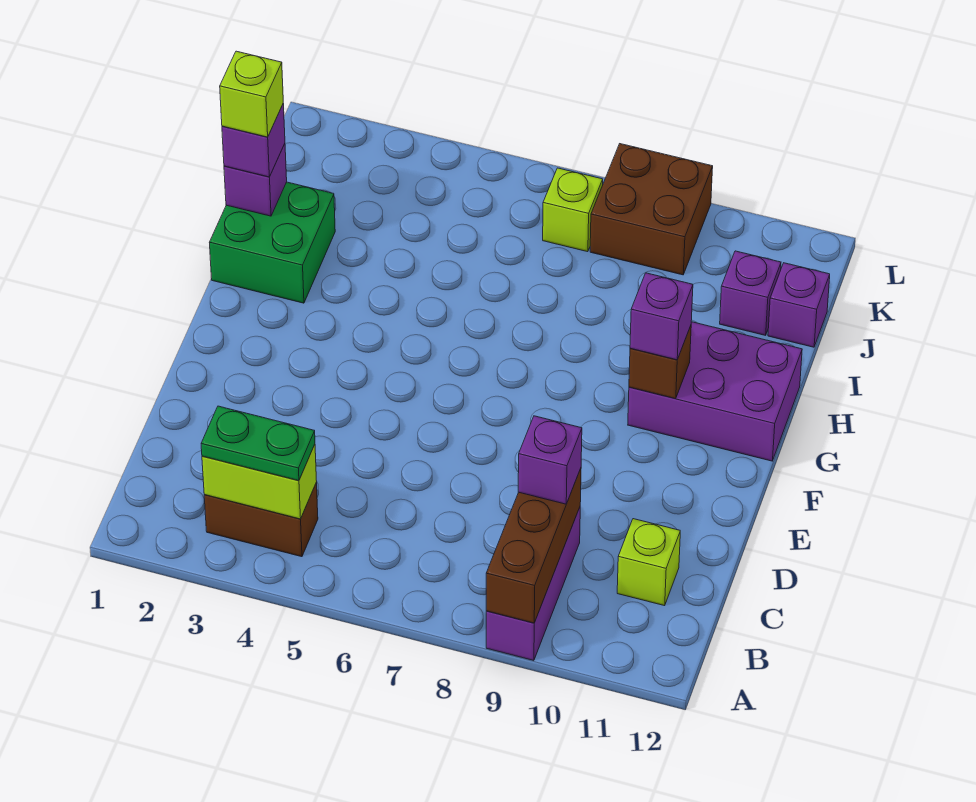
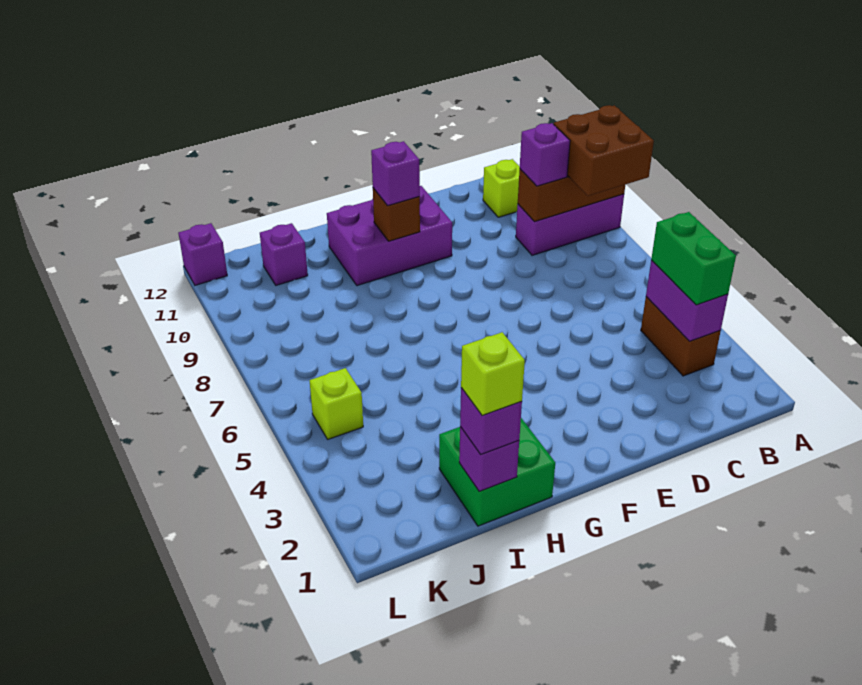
lime 1x2 brick [202,445,317,519] -> purple 1x2 brick [646,260,728,341]
green 1x2 plate [201,406,315,481] -> green 1x2 brick [651,212,736,305]
purple 2x3 brick [628,322,802,461] -> purple 2x3 brick turned to [327,186,452,286]
purple 1x1 brick [768,263,830,347] -> purple 1x1 brick moved to [178,223,227,285]
lime 1x1 brick [543,168,603,252] -> lime 1x1 brick moved to [310,368,363,439]
brown 2x2 brick [590,144,713,275] -> brown 2x2 brick moved to [554,105,654,196]

